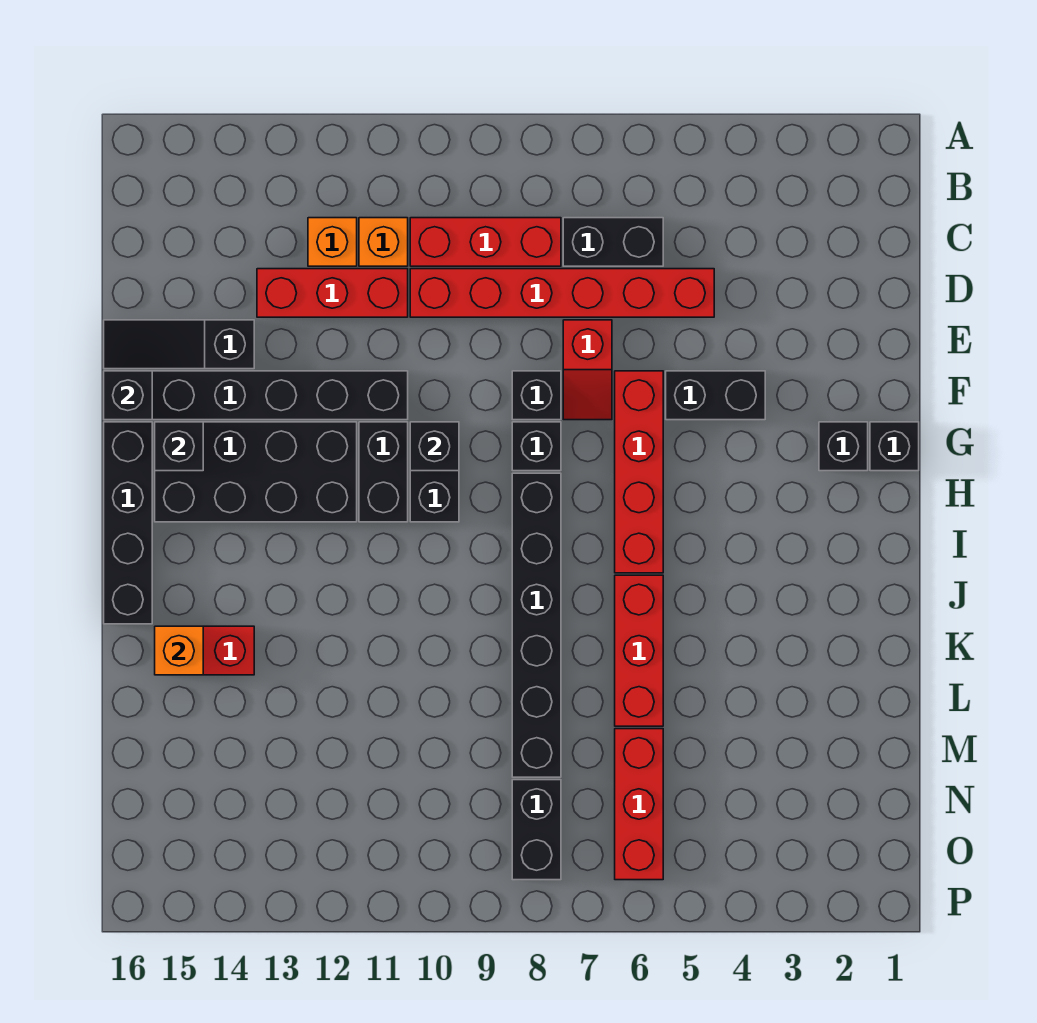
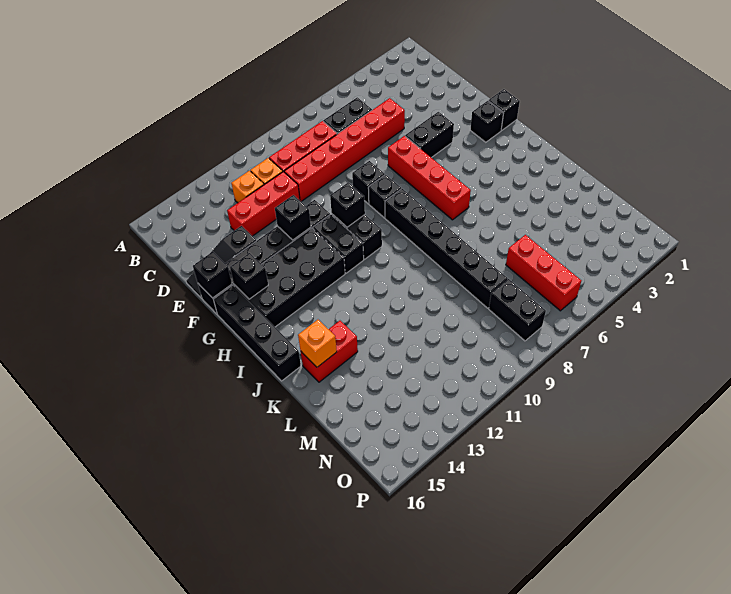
red 1x2 slope [563,320,612,420] -> none
none -> black 1x1 brick [275,195,311,240]
red 1x3 brick [615,575,663,726] -> none

